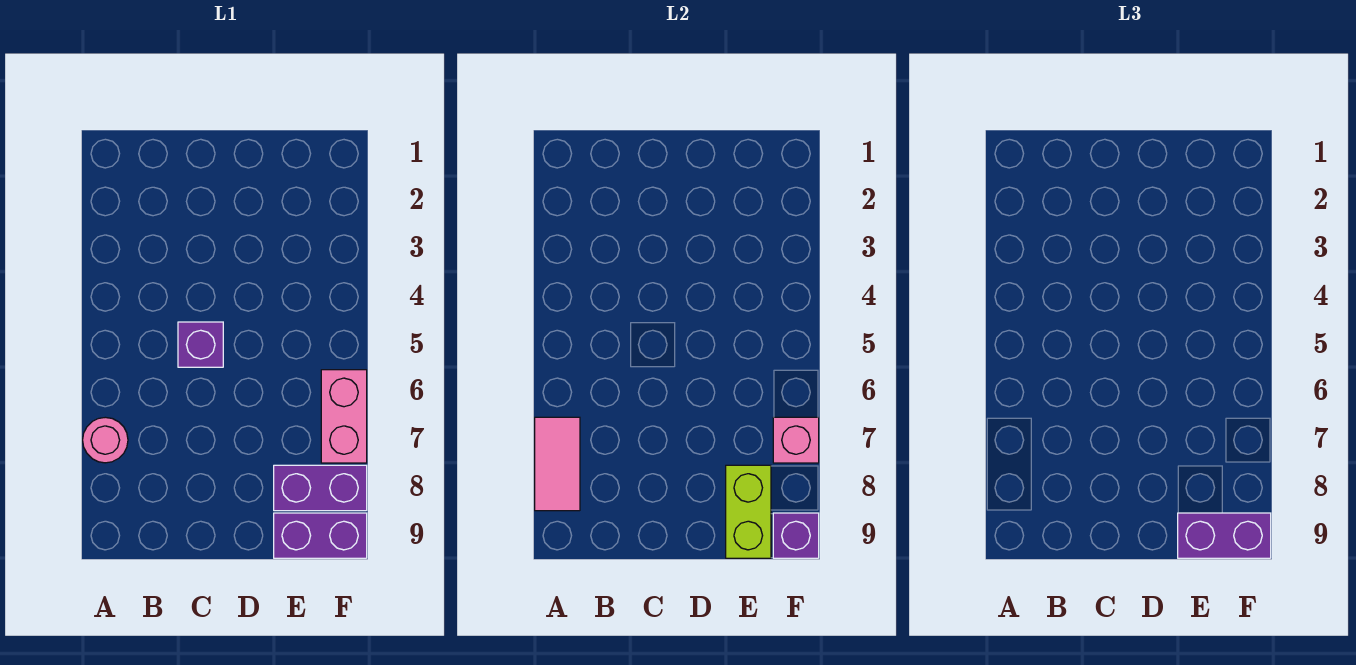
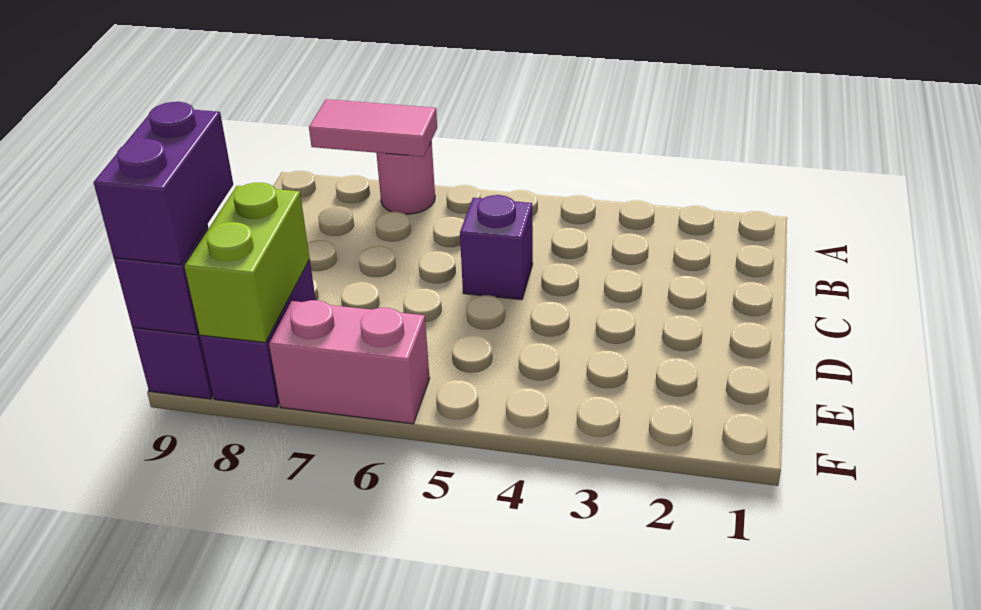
lime 1x2 brick [726,465,771,558] -> lime 1x2 brick turned to [184,183,310,343]
pink 1x1 brick [773,417,819,463] -> none

